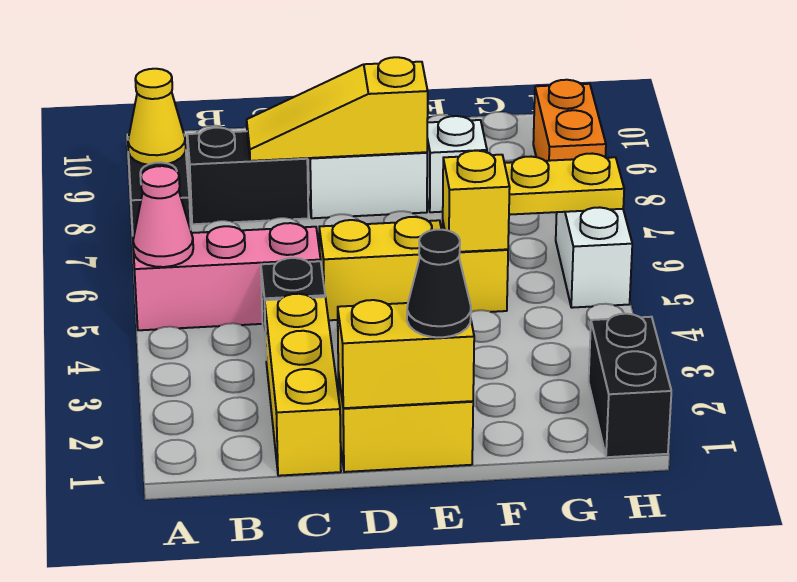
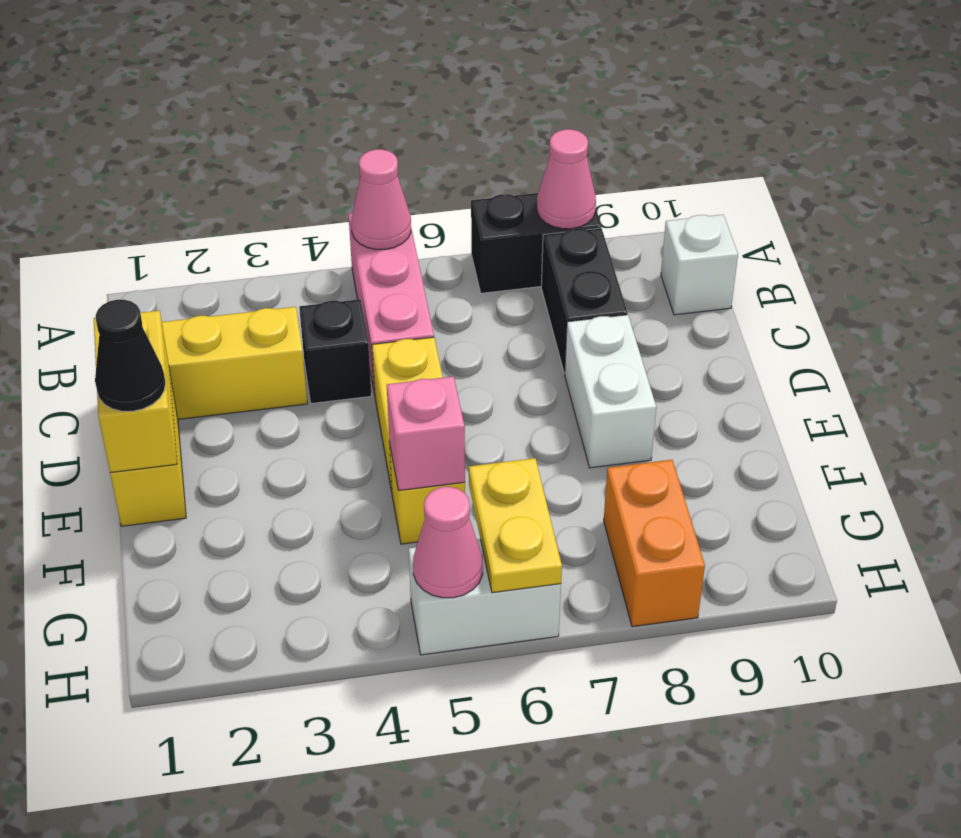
yellow 1x1 cone [128,69,186,165] -> pink 1x1 cone [537,129,596,229]
yellow 1x3 slope [247,57,428,161] -> none
yellow 1x1 brick [443,151,510,252] -> pink 1x1 brick [387,376,465,491]
white 1x1 brick [427,116,487,212] -> white 1x1 brick moved to [661,215,738,315]
black 1x2 brick [589,314,671,457] -> none
none -> pink 1x1 cone [413,487,483,598]
orange 1x2 brick [533,80,606,161] -> orange 1x2 brick turned to [604,460,705,627]

